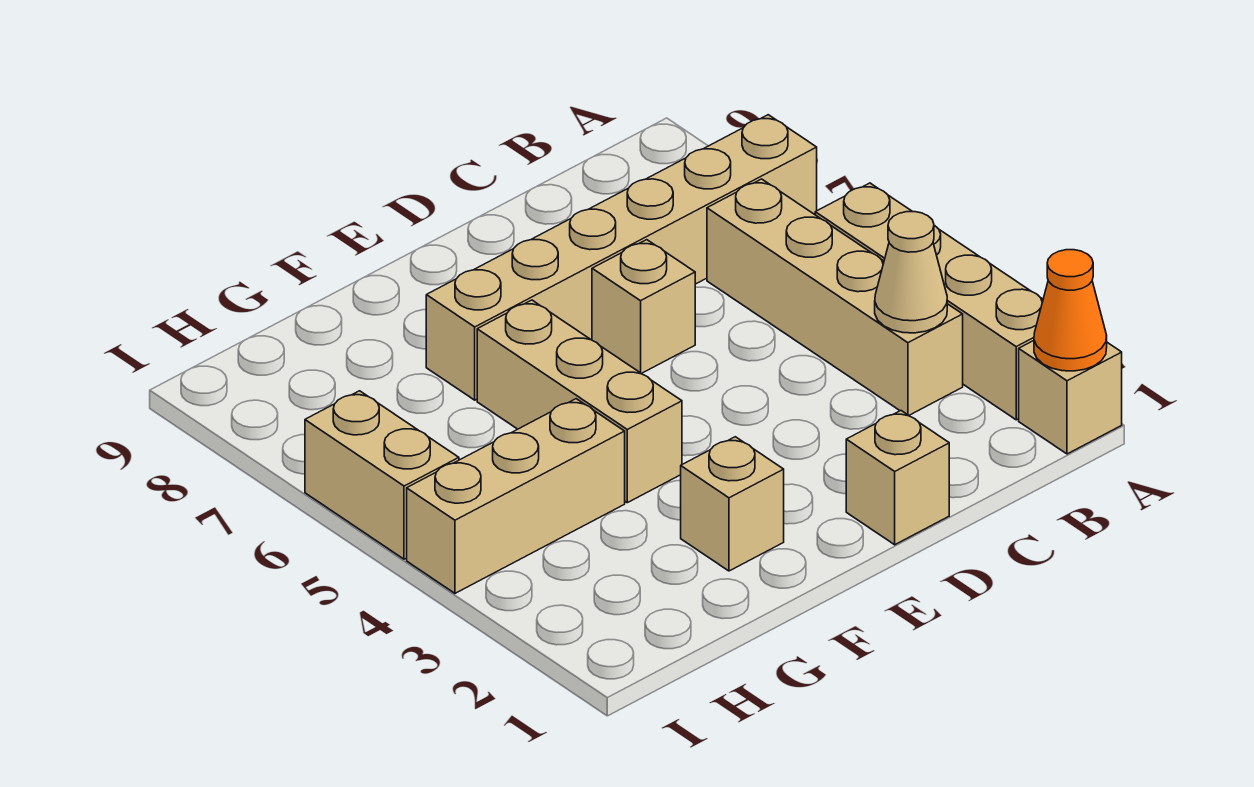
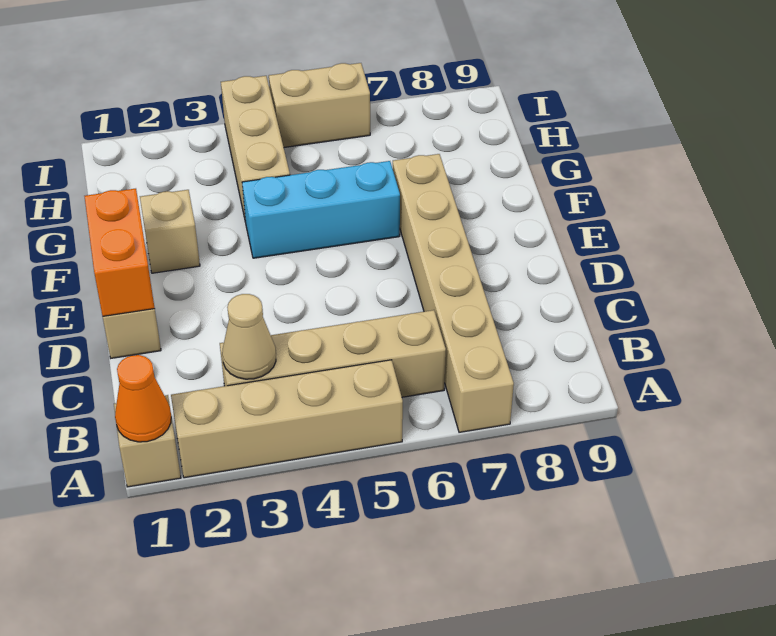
none -> orange 1x2 brick [85,189,155,316]
tan 1x1 brick [592,240,695,374] -> none
tan 1x3 brick [477,300,682,503] -> cyan 1x3 brick [242,161,400,258]

